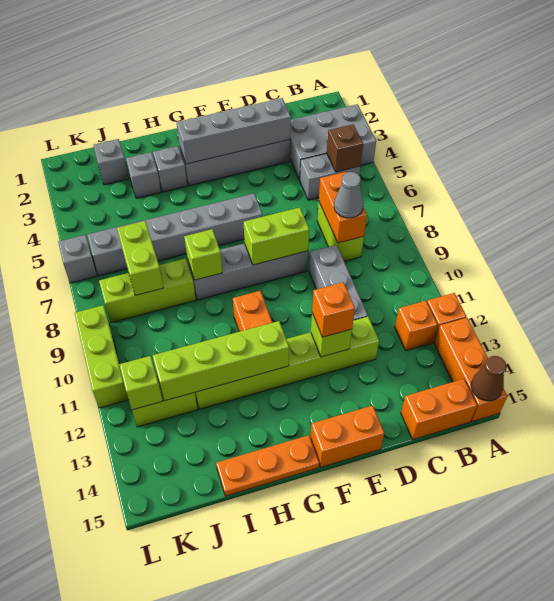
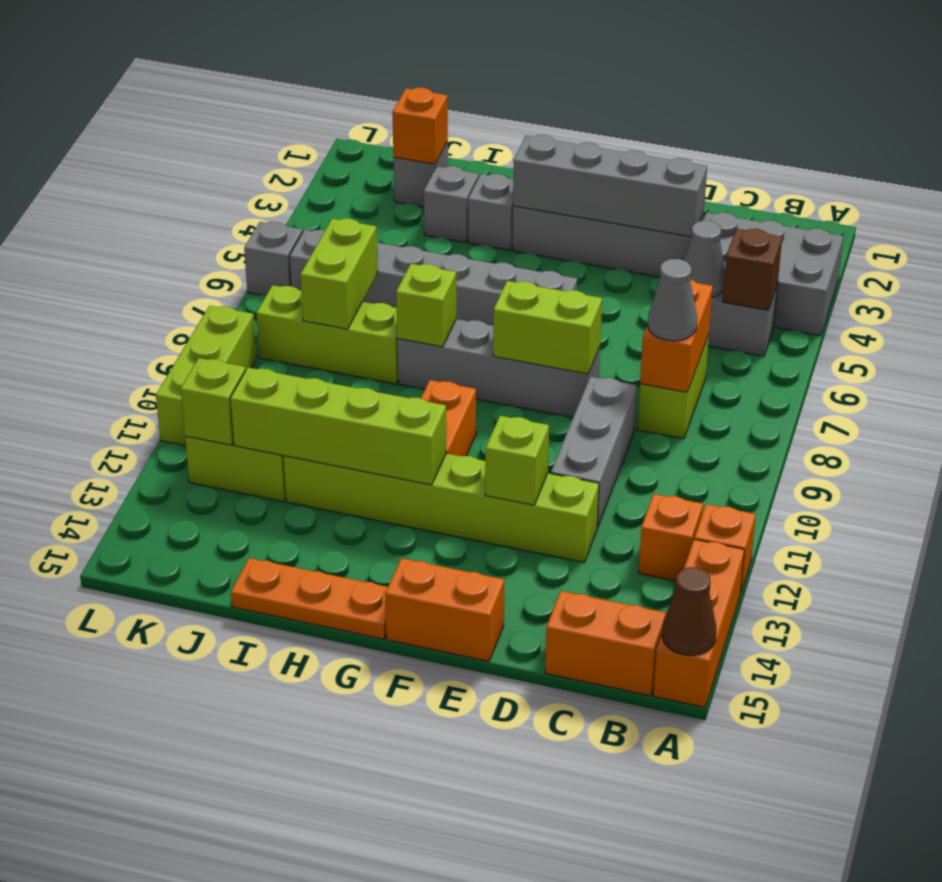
none -> grey 1x1 cone [684,221,725,297]
orange 1x1 brick [312,282,355,337] -> orange 1x1 brick moved to [392,88,448,164]

